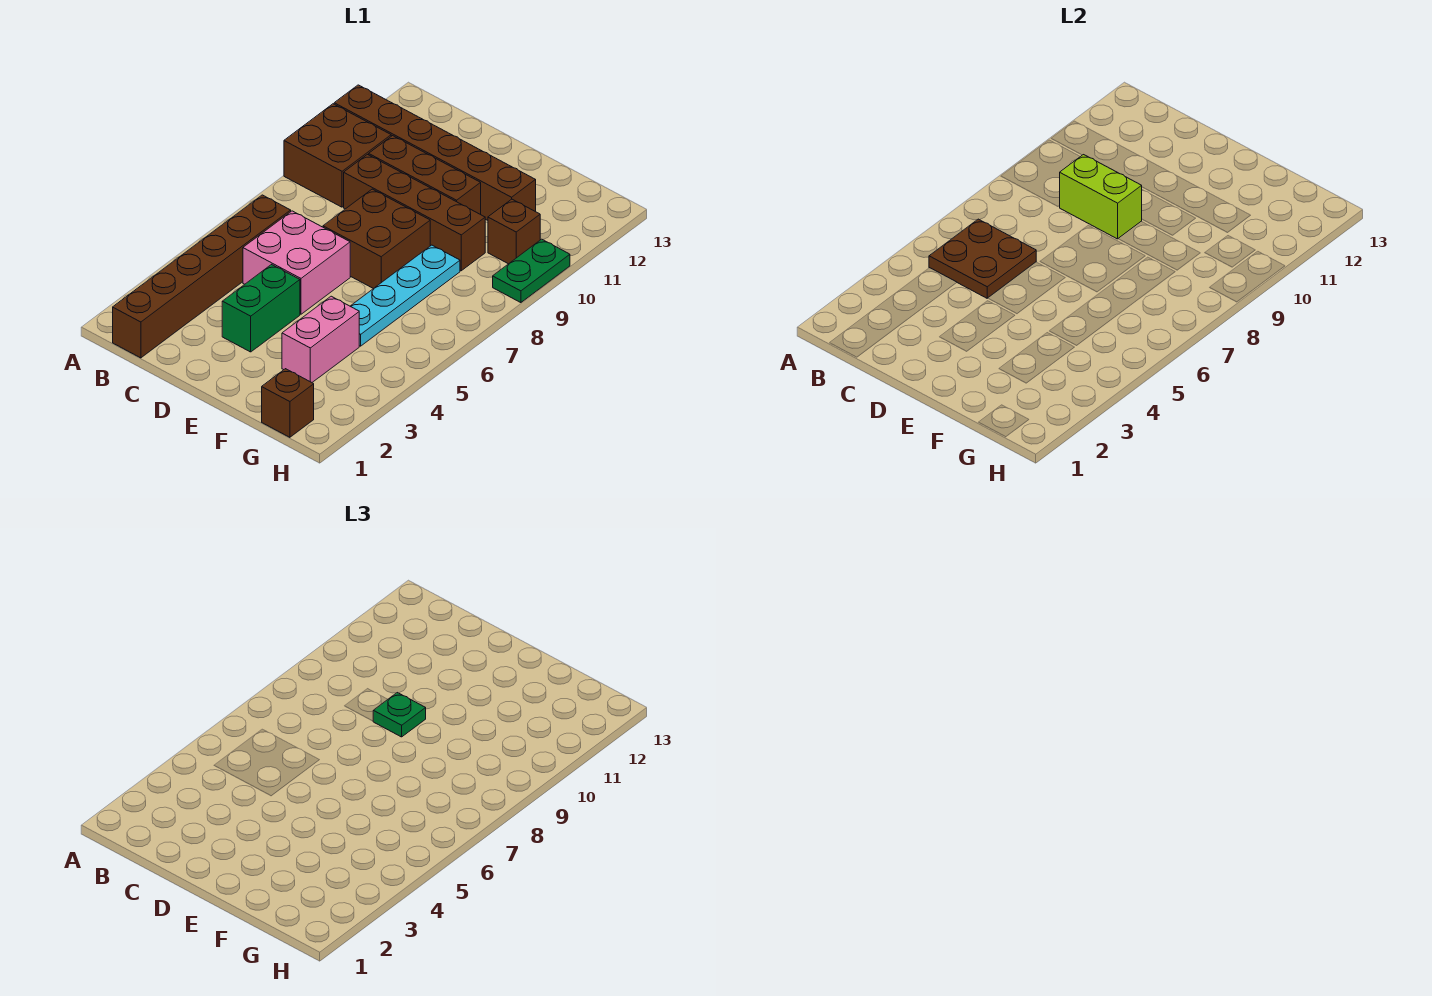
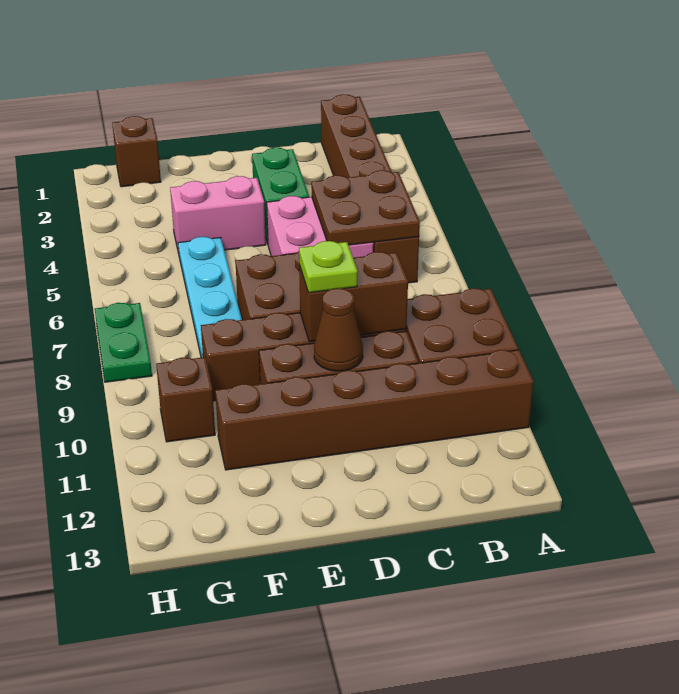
lime 1x2 brick [1059,155,1142,239] -> brown 1x2 brick [299,252,408,342]
green 1x1 plate [373,693,426,737] -> lime 1x1 plate [299,241,357,293]
none -> brown 1x1 cone [314,288,363,371]
pink 1x2 brick [282,296,359,382] -> pink 1x2 brick turned to [170,176,266,253]
green 1x2 plate [493,239,570,303] -> green 1x2 plate moved to [95,303,152,382]

